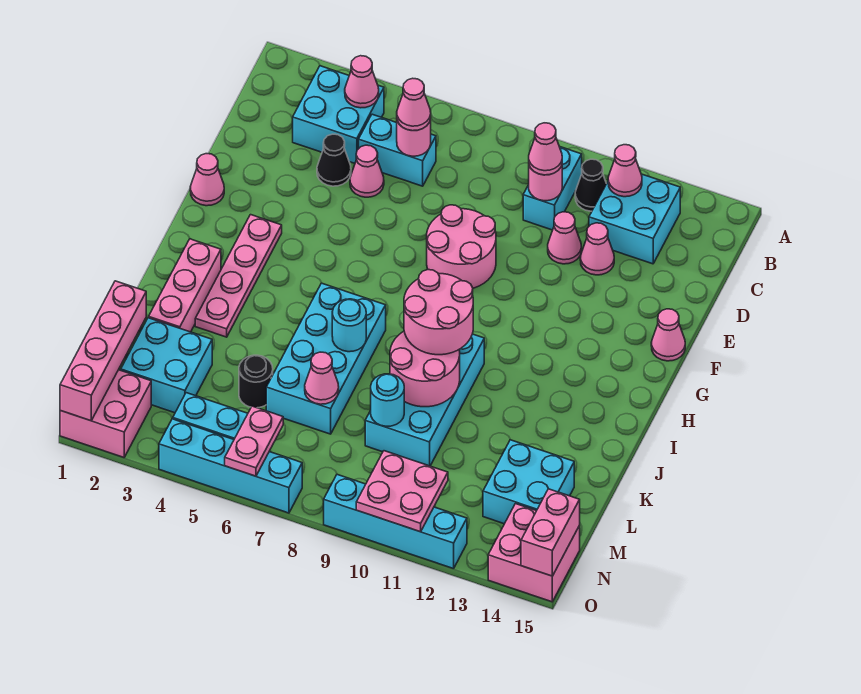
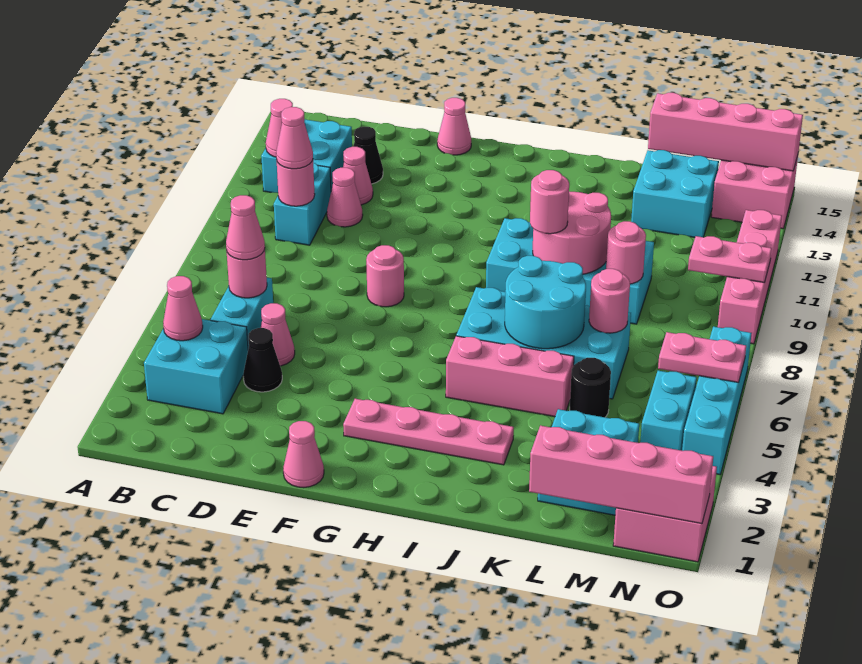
cyan 1x2 brick [523,146,582,230] -> cyan 1x2 brick turned to [274,163,331,245]
black 1x1 cone [575,159,606,211] -> black 1x1 cone moved to [353,127,383,184]
pink 2x2 round brick [427,205,496,288] -> pink 1x1 round brick [366,245,404,307]
pink 1x3 brick [149,239,221,332] -> pink 1x3 brick moved to [446,336,574,417]
pink 2x2 round brick [404,270,473,355] -> pink 1x1 round brick [530,170,569,234]
cyan 1x1 round brick [332,299,366,352] -> cyan 2x2 round brick [505,256,586,349]
pink 1x1 cone [305,352,339,404] -> pink 1x1 round brick [589,269,630,333]
cyan 1x1 round brick [371,374,404,426] -> pink 1x1 round brick [606,221,646,284]
pink 2x2 plate [356,451,448,532] -> pink 1x2 plate [688,236,772,283]
pink 1x2 brick [521,489,580,576] -> pink 1x4 brick [648,93,803,171]
cyan 1x4 brick [324,475,467,569] -> pink 1x4 brick [718,210,782,344]

